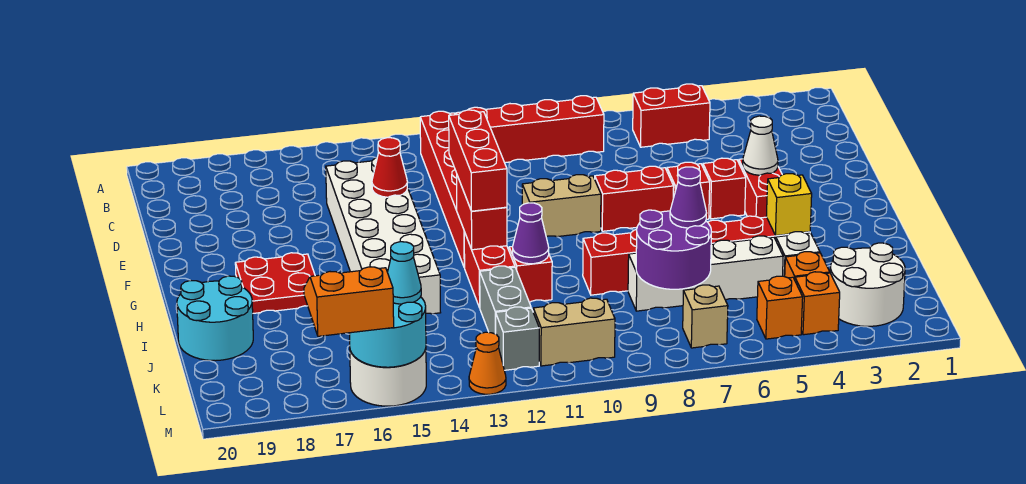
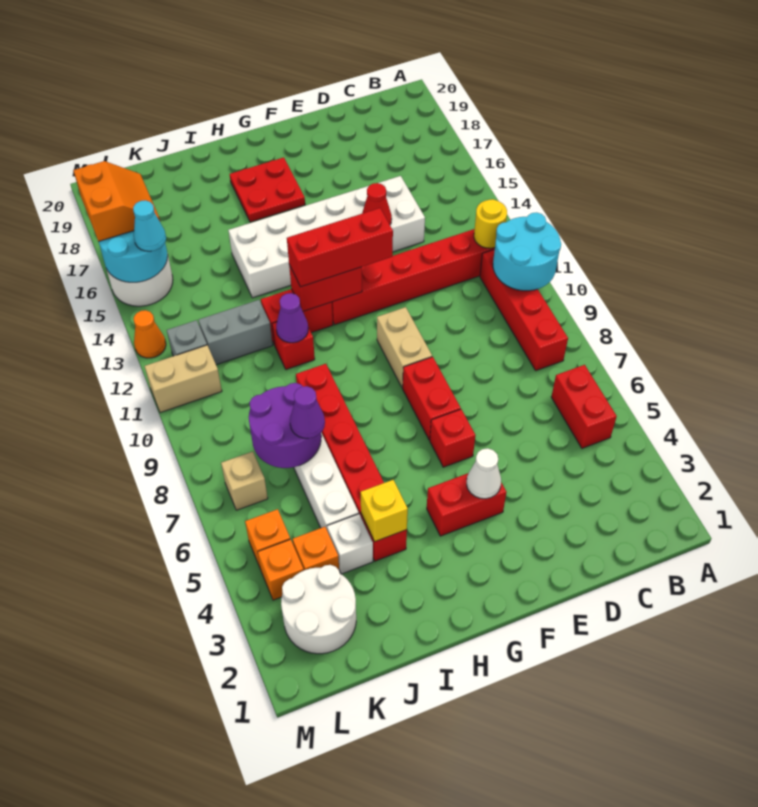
none -> yellow 1x1 round brick [474,199,507,248]
red 1x1 brick [703,158,746,219] -> none
cyan 2x2 round brick [177,276,253,361] -> cyan 2x2 round brick moved to [493,212,561,291]
tan 1x2 brick [533,298,615,366] -> tan 1x2 brick turned to [145,345,222,413]

